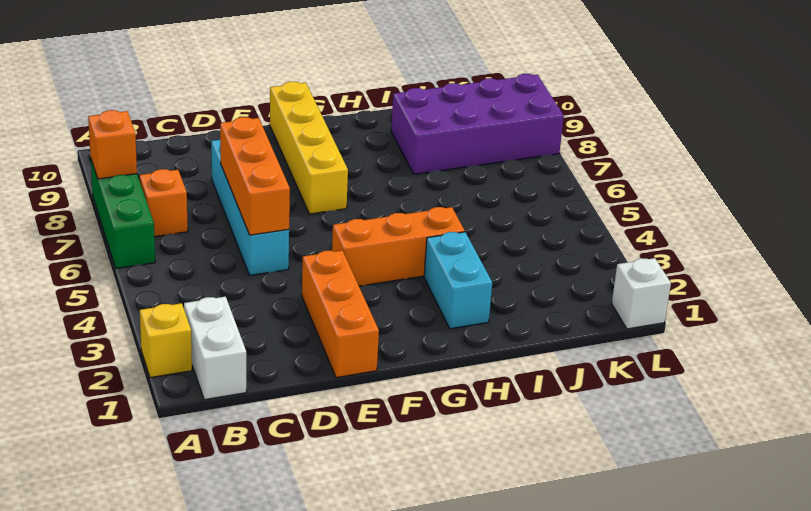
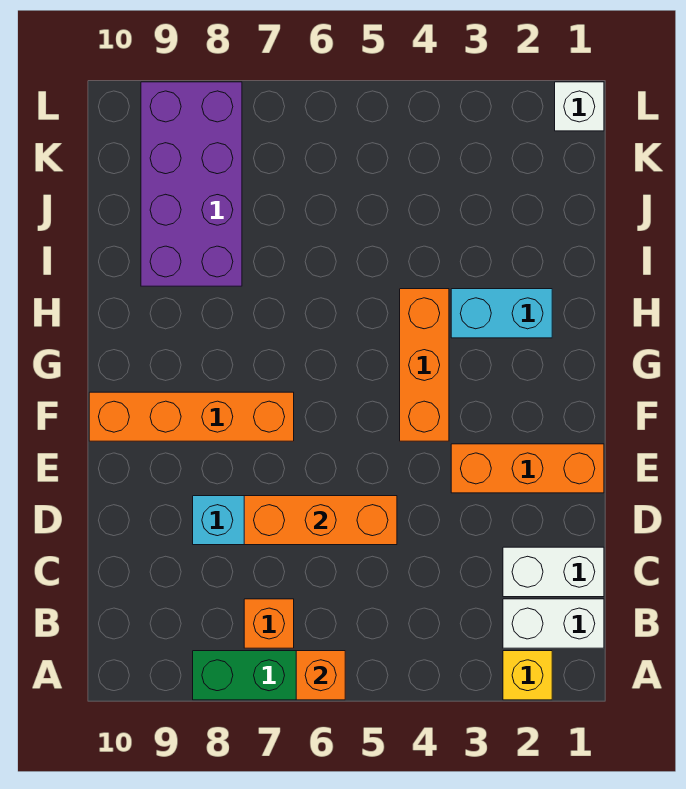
orange 1x1 brick [88,110,137,179] -> orange 1x1 brick moved to [296,651,345,700]
none -> white 1x2 brick [503,547,604,597]
yellow 1x4 brick [270,82,348,214] -> orange 1x4 brick [89,392,294,441]

